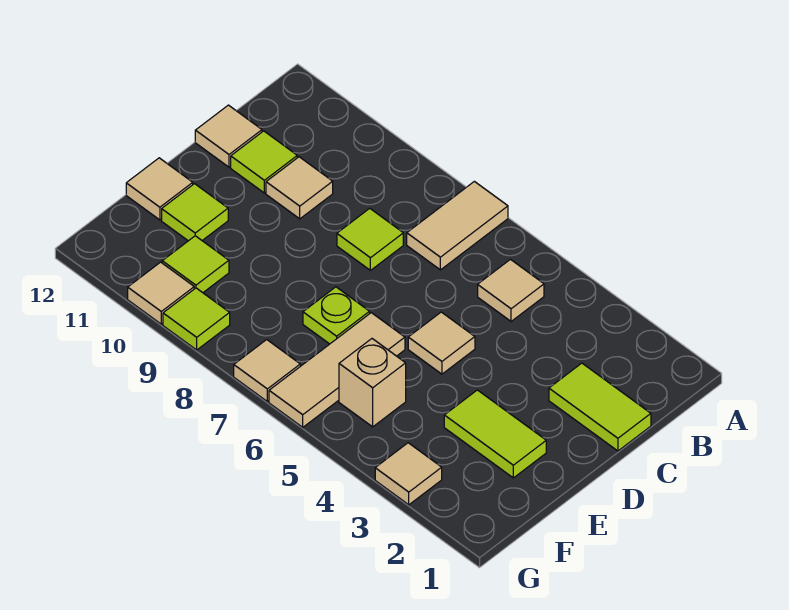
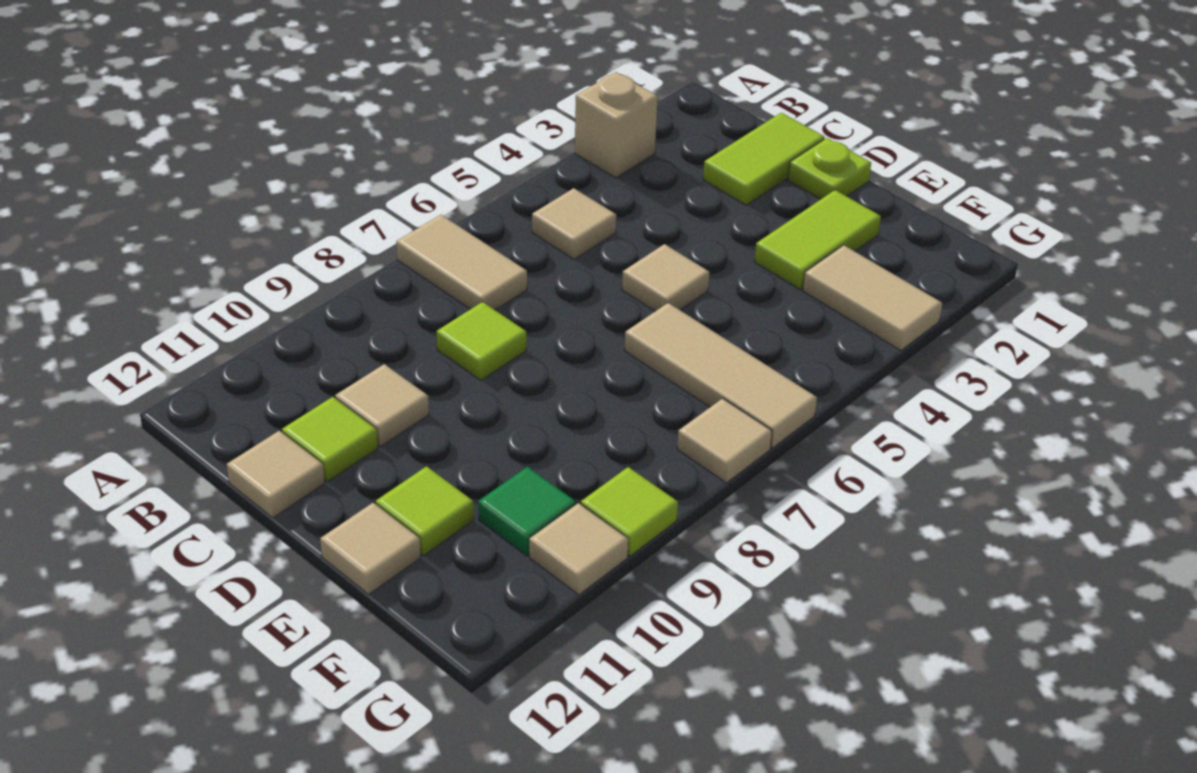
lime 1x1 plate [303,287,370,344] -> lime 1x1 plate moved to [788,138,871,199]
tan 1x1 brick [339,339,406,427] -> tan 1x1 brick moved to [575,72,658,178]
lime 1x1 tile [162,236,229,293] -> green 1x1 tile [478,467,576,556]
tan 1x1 tile [375,443,442,505] -> tan 1x2 tile [803,245,942,350]

